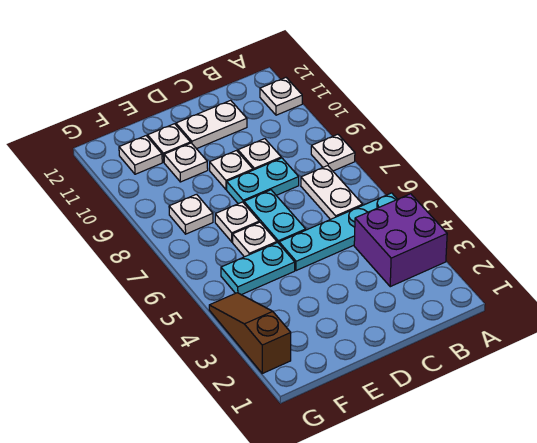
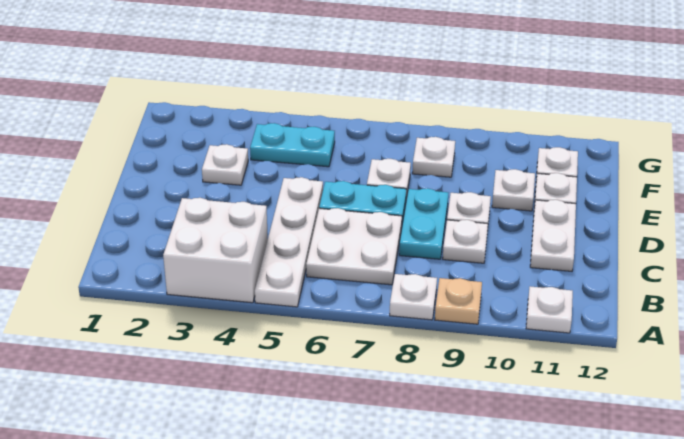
purple 2x2 brick [354,194,447,287] -> white 2x2 brick [163,198,268,303]
cyan 1x4 plate [279,193,397,271] -> white 1x4 plate [255,177,323,307]
none -> tan 1x1 plate [435,278,482,324]
white 1x2 plate [301,166,363,220] -> white 2x2 plate [306,208,402,285]
cyan 1x2 plate [221,243,295,295] -> cyan 1x2 plate turned to [250,123,335,167]
white 1x1 plate [233,222,277,257] -> white 1x1 plate moved to [202,144,248,185]
brown 1x3 slope [209,293,291,373] -> none

